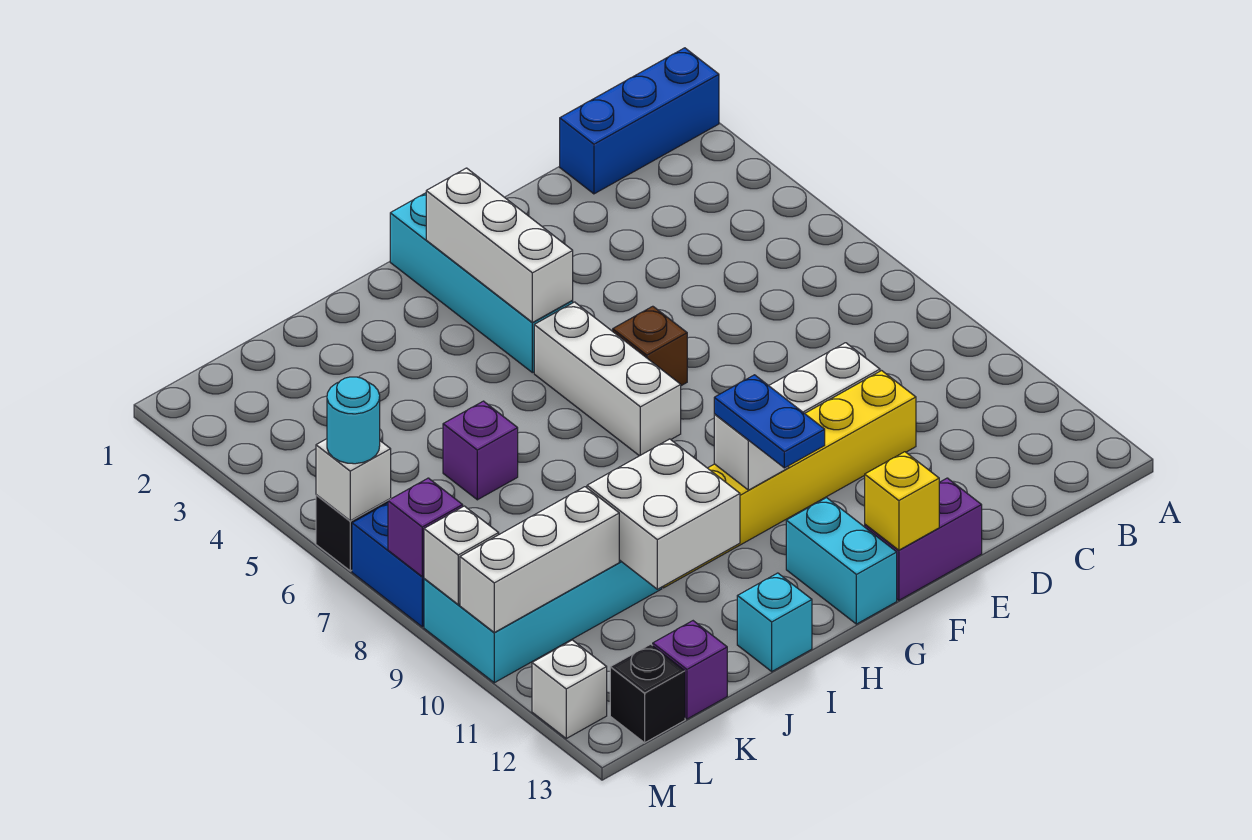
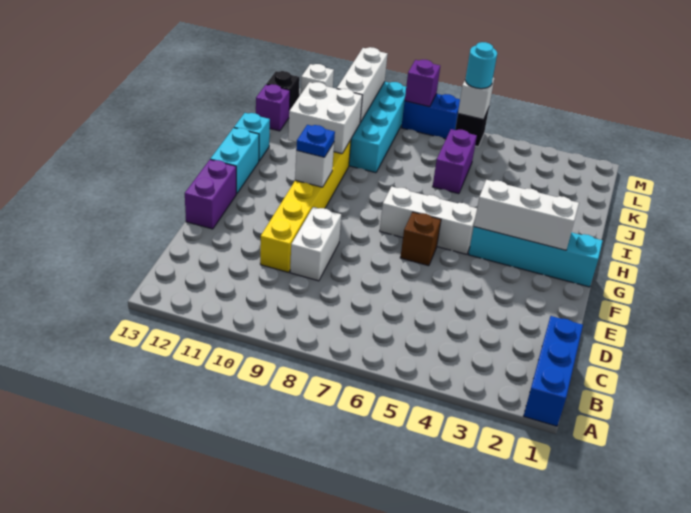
yellow 1x1 brick [865,452,939,550] -> none
blue 1x2 plate [714,375,825,468] -> blue 1x1 plate [296,125,335,157]
cyan 1x2 brick [786,498,897,624] -> cyan 1x2 brick turned to [210,128,259,194]
purple 1x1 brick [443,401,518,500] -> purple 1x2 brick [433,129,477,194]
white 1x1 brick [424,506,499,604] -> none

